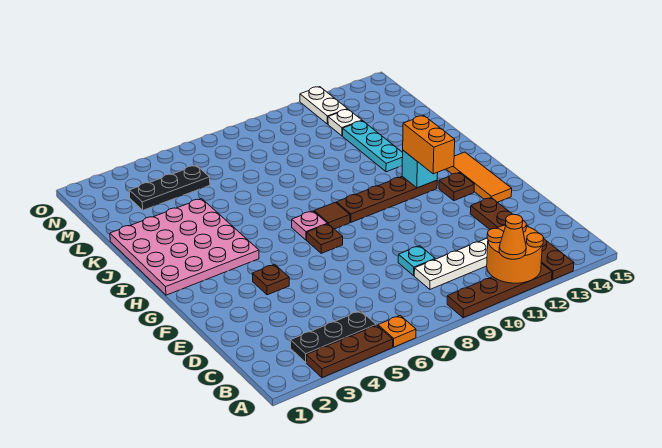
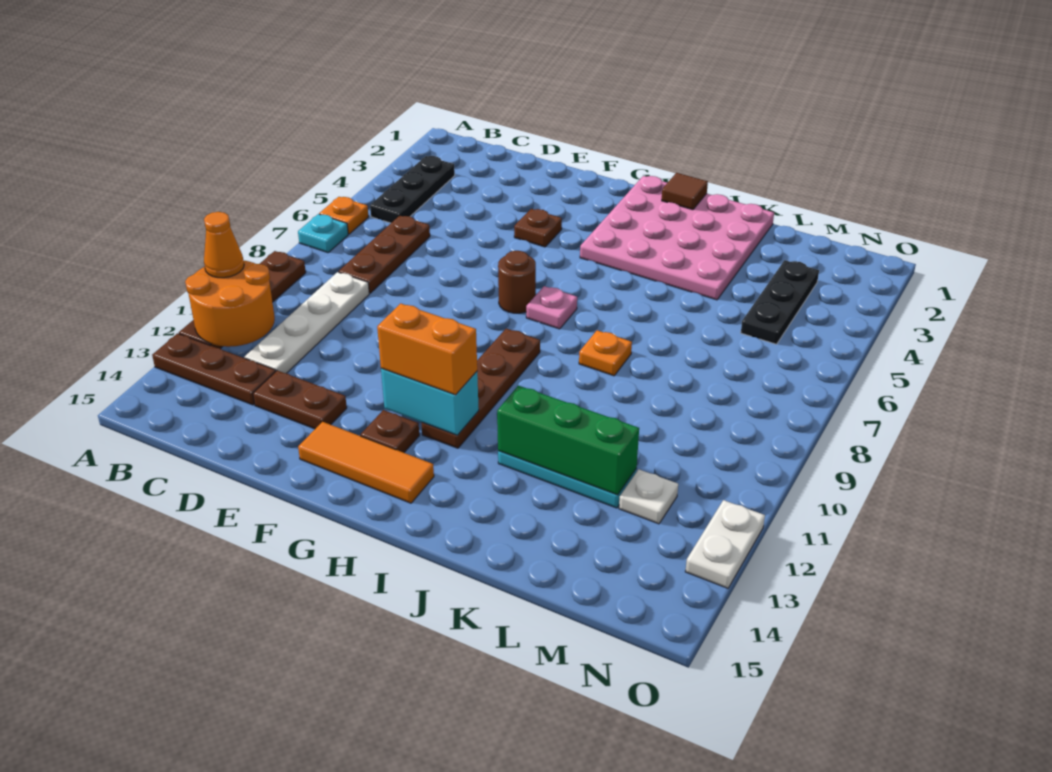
brown 1x3 plate [306,325,393,378] -> brown 1x3 plate moved to [339,216,430,293]
cyan 1x1 plate [398,246,435,275] -> cyan 1x1 plate moved to [298,214,348,253]
brown 1x1 plate [307,224,343,253] -> brown 1x1 round brick [498,251,536,313]
brown 1x1 tile [314,202,350,229] -> brown 1x1 tile moved to [662,173,708,210]
cyan 1x1 brick [402,150,438,188] -> cyan 1x2 brick [381,368,479,435]
none -> orange 1x1 plate [579,330,632,376]
none -> green 1x3 brick [497,385,639,495]
white 1x2 plate [300,87,347,124] -> white 1x2 plate turned to [685,500,765,588]

